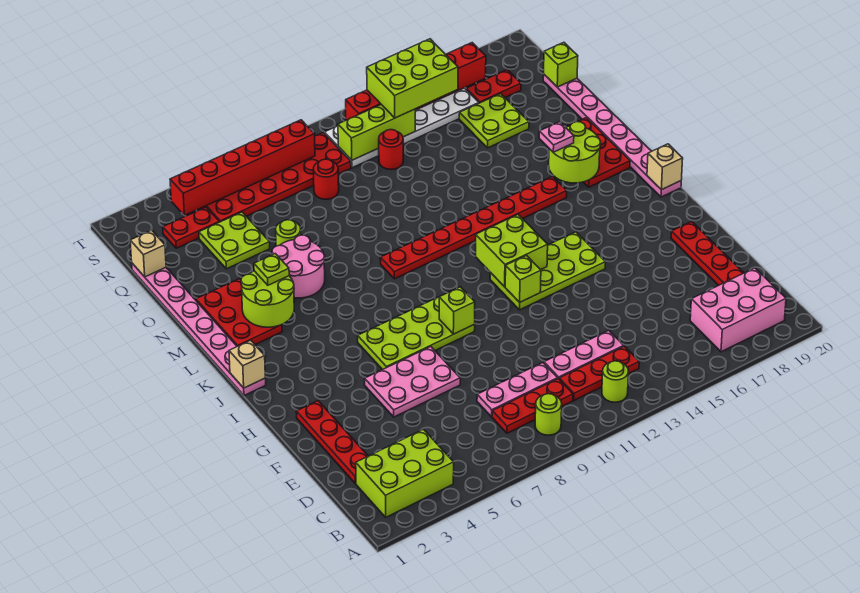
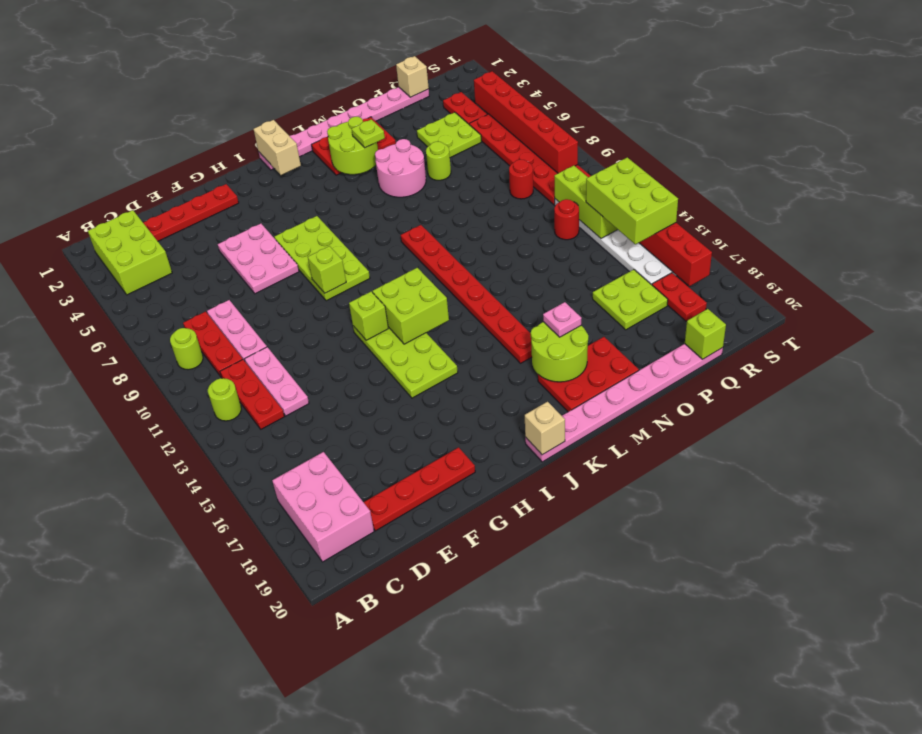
tan 1x1 brick [229,340,265,388] -> tan 1x2 brick [254,120,301,175]

